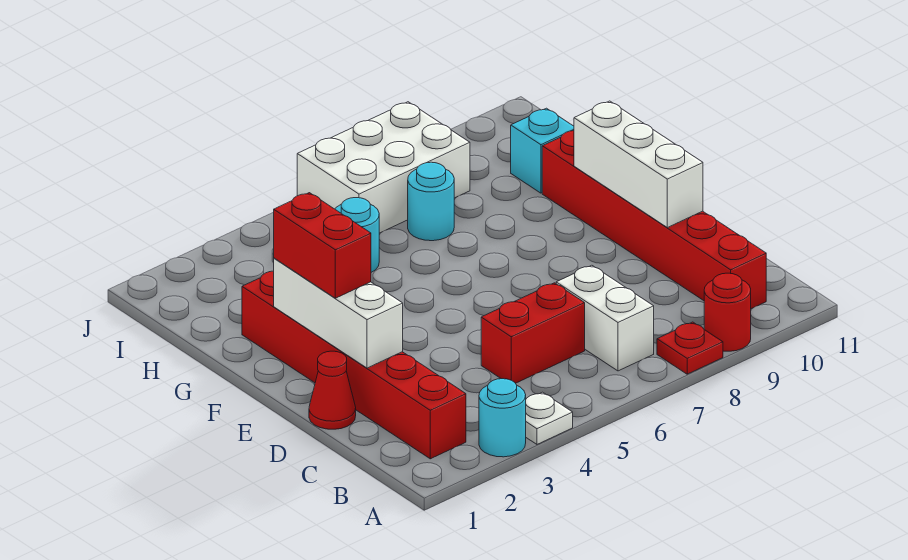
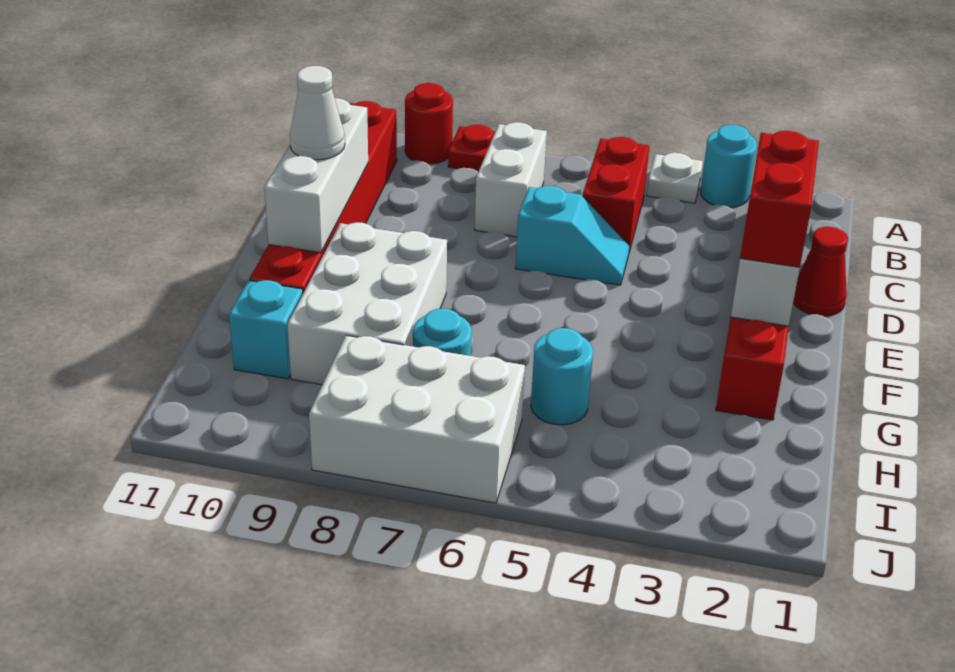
red 1x2 brick [481,283,585,383] -> red 1x2 brick turned to [583,137,649,252]
none -> cyan 1x2 slope [515,186,630,285]
none -> white 1x1 cone [290,66,345,160]
none -> white 2x3 brick [287,222,447,385]

